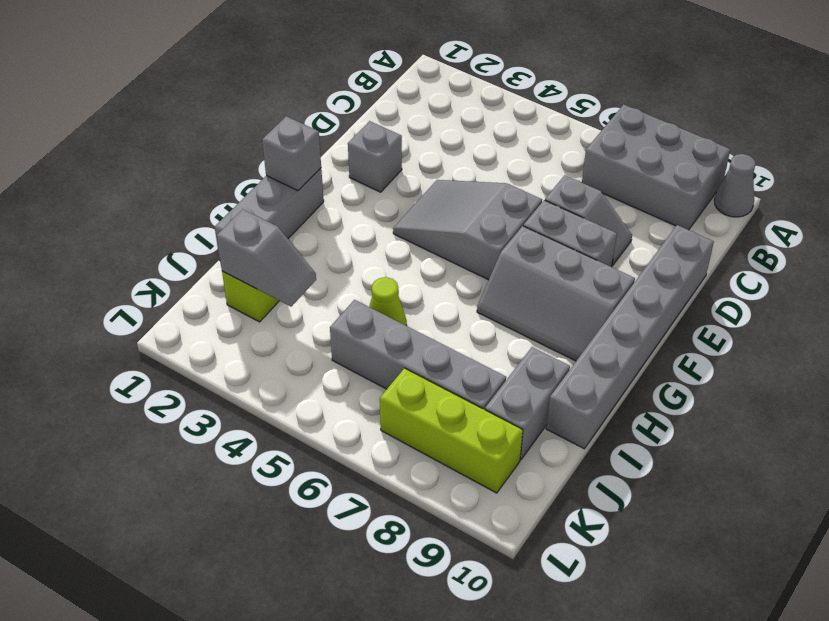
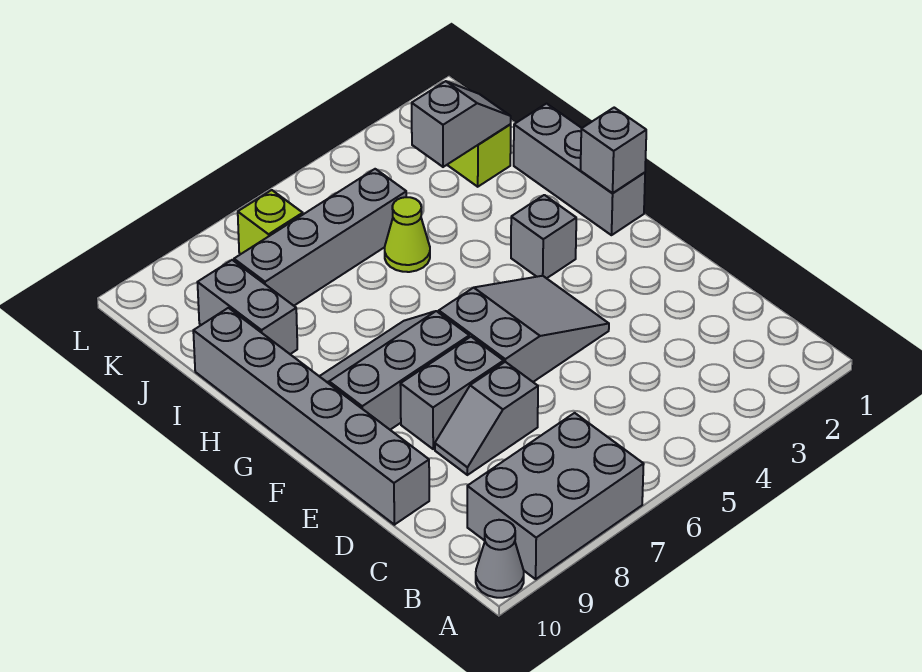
grey 1x1 brick [348,121,402,192] -> grey 1x1 brick moved to [511,195,576,278]
grey 1x2 slope [217,209,316,306] -> grey 1x2 slope turned to [412,81,511,167]
lime 1x3 brick [380,368,523,493] -> lime 1x1 brick [238,190,303,254]

